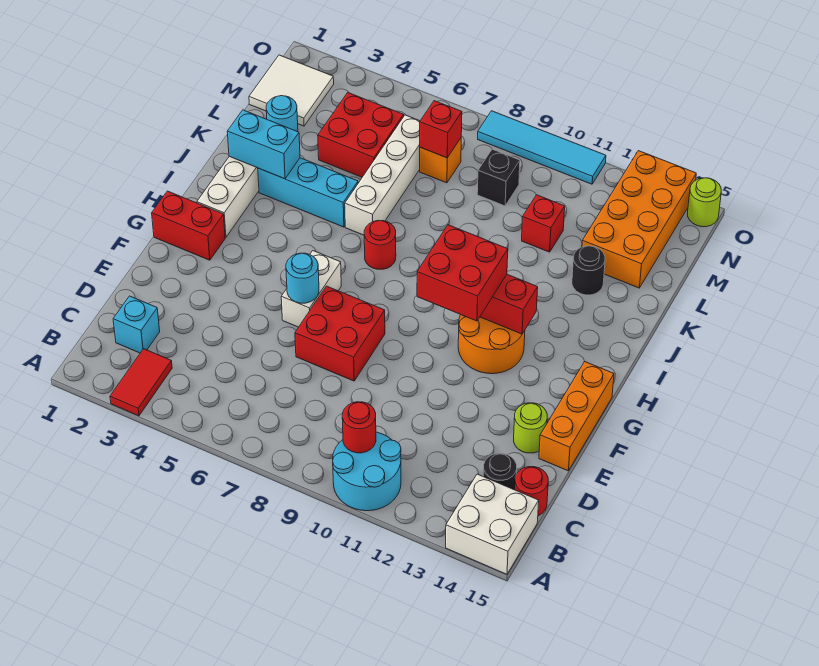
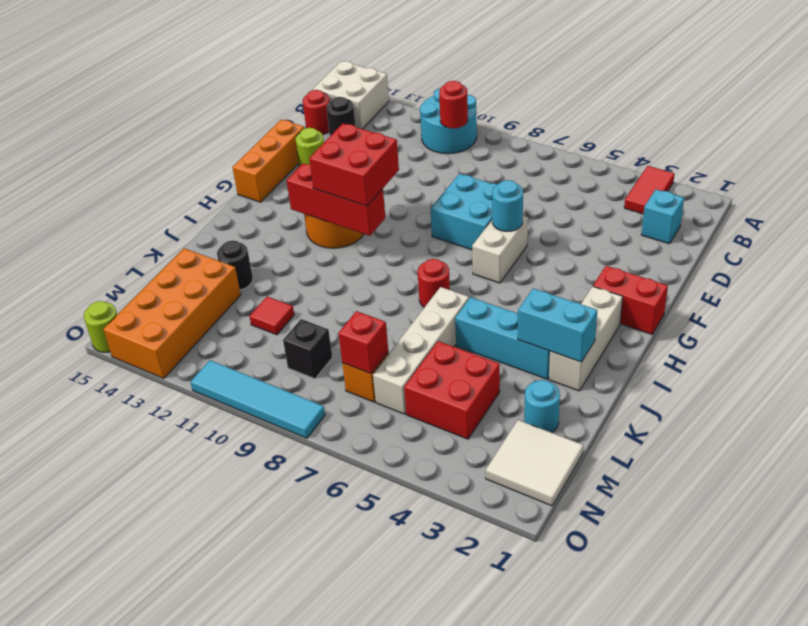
red 2x2 brick [295,286,385,381] -> cyan 2x2 brick [431,174,498,250]
red 1x1 brick [522,195,565,252] -> red 1x1 tile [249,297,294,335]

